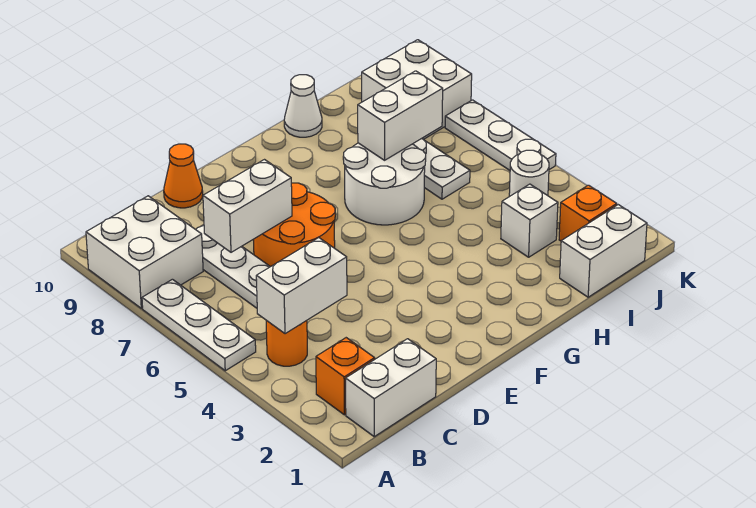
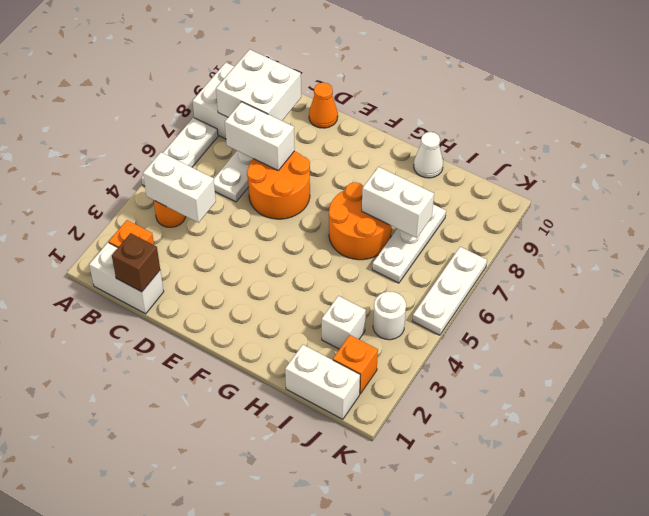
none -> brown 1x1 brick [112,233,160,292]
white 2x2 round brick [343,143,426,225] -> orange 2x2 round brick [329,182,391,260]
white 2x2 brick [362,40,472,139] -> white 2x2 brick moved to [216,49,301,121]

